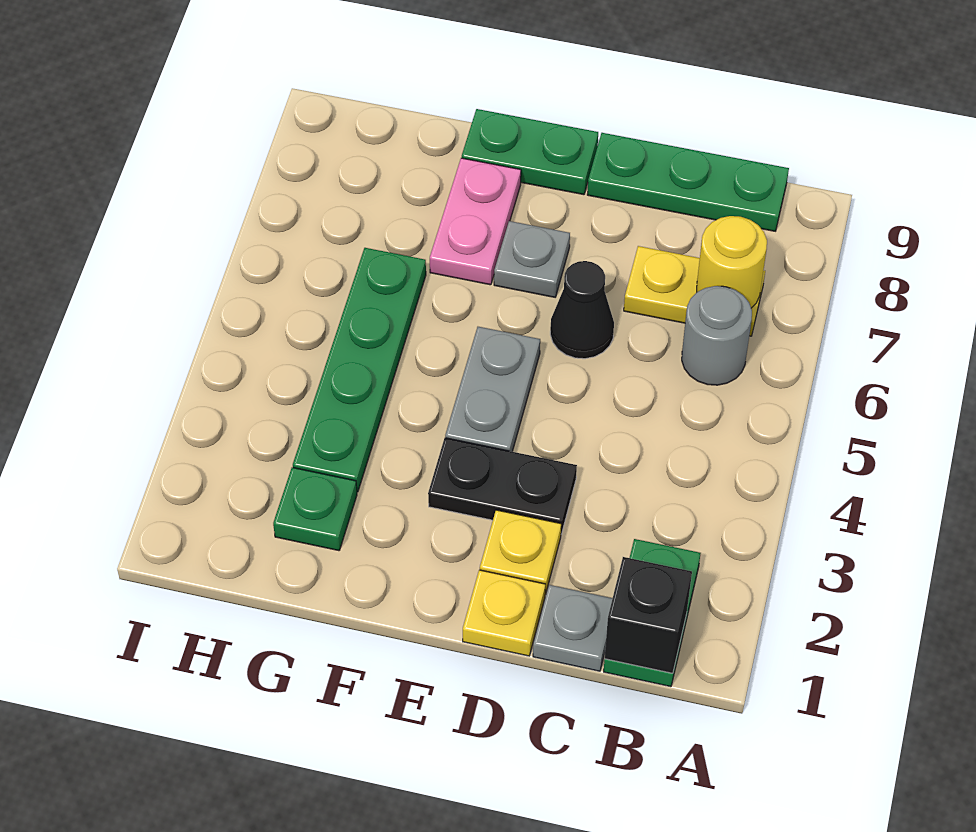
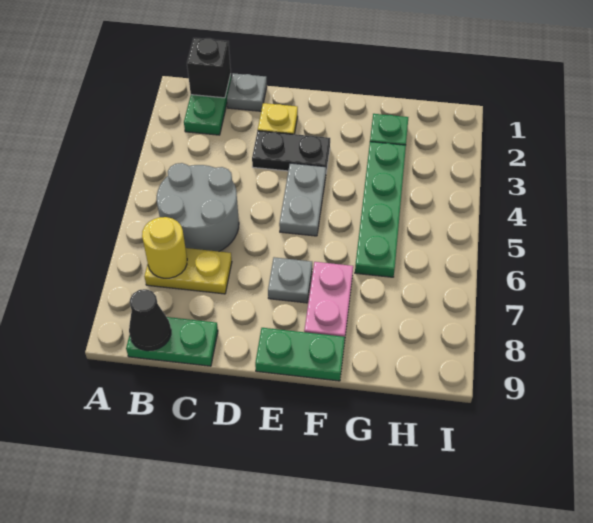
grey 1x1 round brick [682,286,752,385] -> grey 2x2 round brick [157,163,239,251]
green 1x3 plate [587,133,789,231] -> green 1x2 plate [126,317,218,366]
yellow 1x1 plate [463,570,545,656] -> none
black 1x1 cone [550,261,614,359] -> black 1x1 cone moved to [129,289,171,351]

